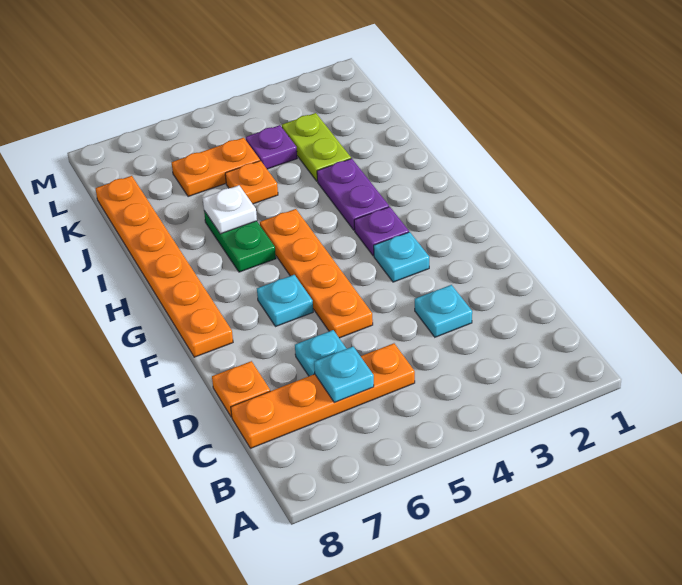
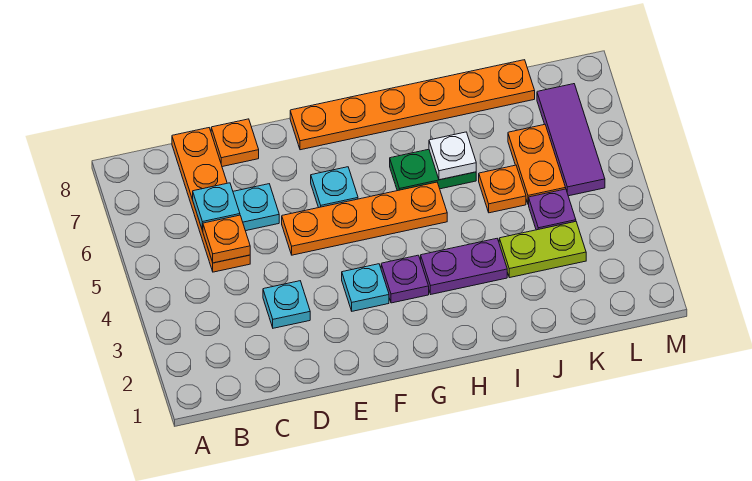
none -> orange 1x1 plate [203,215,250,263]
none -> purple 1x3 tile [537,84,605,196]

